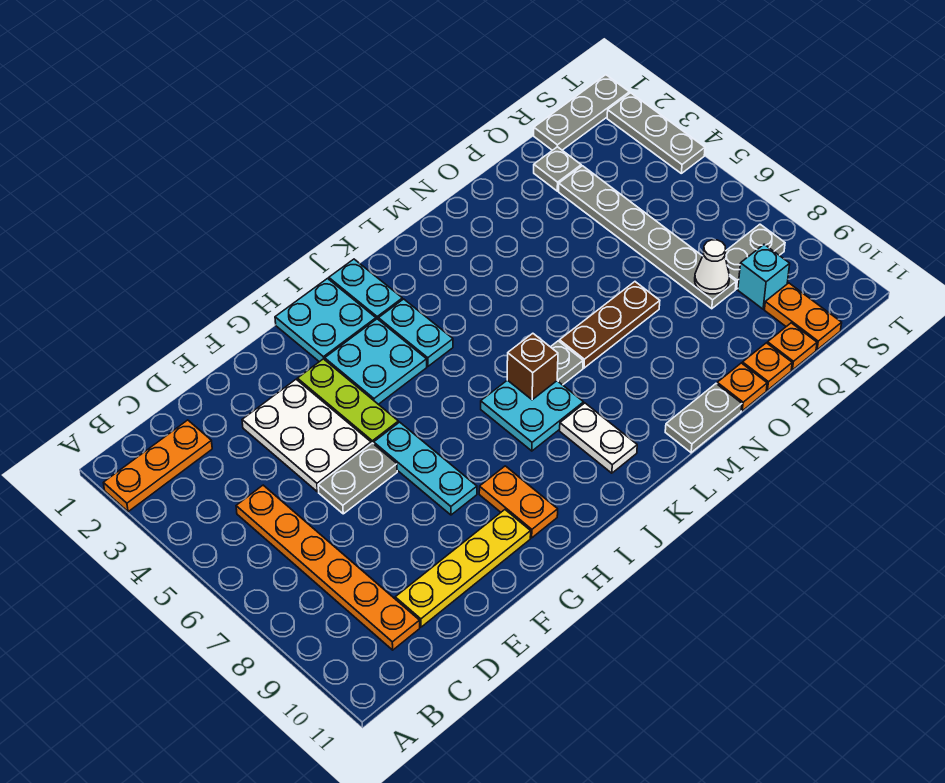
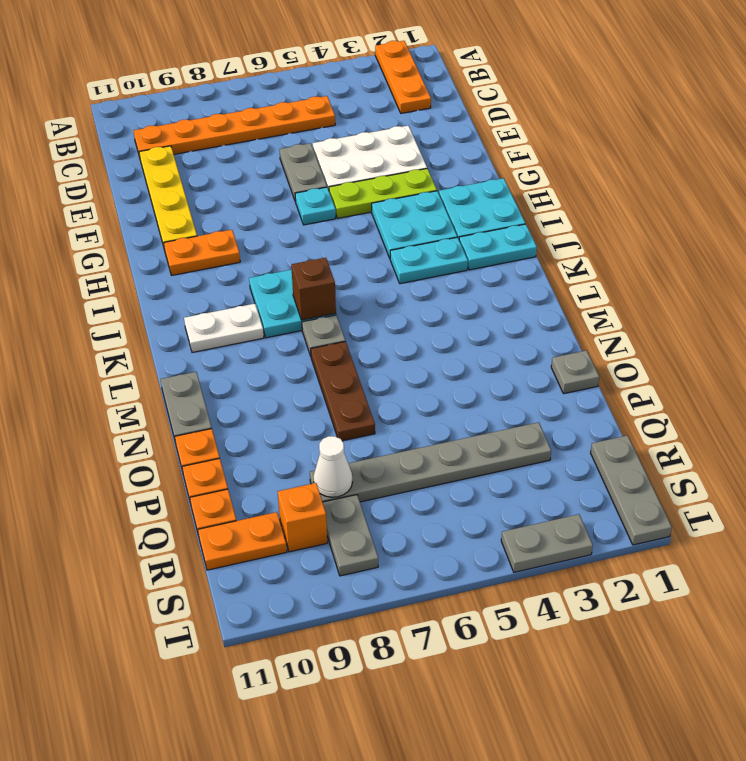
cyan 1x3 plate [374,422,477,515] -> cyan 1x1 plate [295,187,336,225]
grey 1x1 plate [534,147,581,191] -> grey 1x1 plate moved to [551,350,599,394]
cyan 1x1 brick [738,244,790,309] -> orange 1x1 brick [278,483,327,552]
grey 1x3 plate [607,93,705,173] -> grey 1x2 plate [501,514,593,572]

